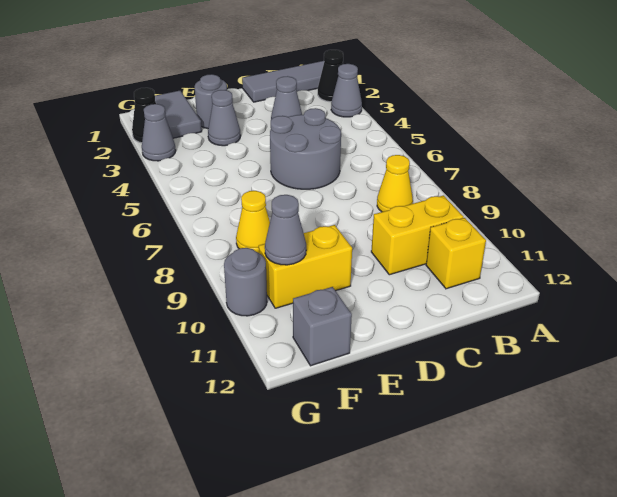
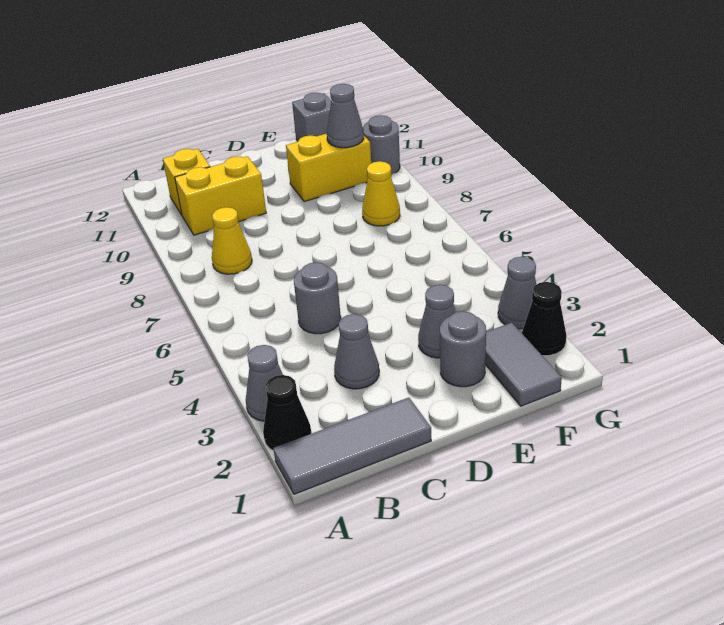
grey 2x2 round brick [270,108,341,189] -> grey 1x1 round brick [294,262,341,334]

